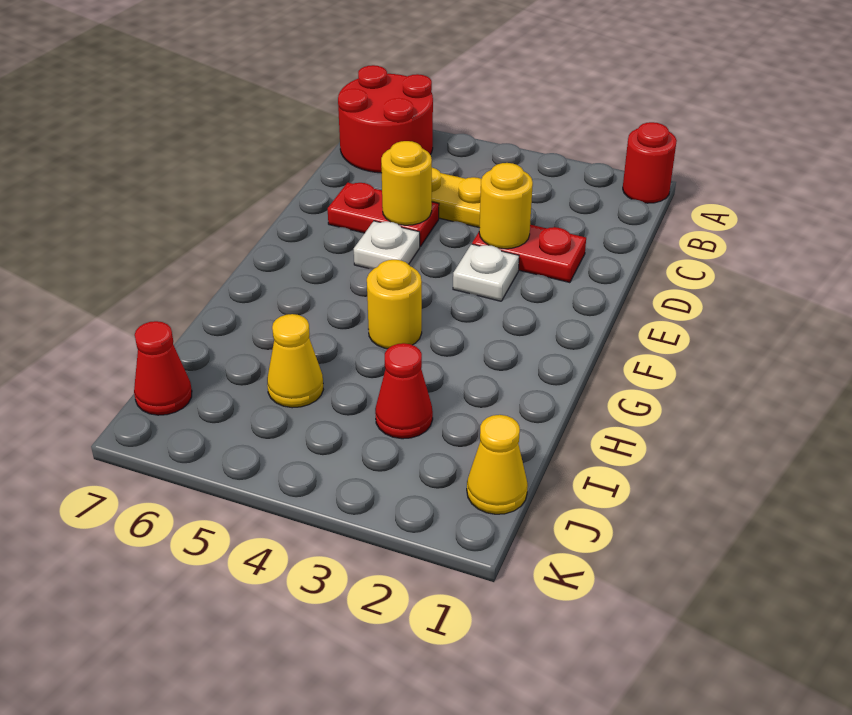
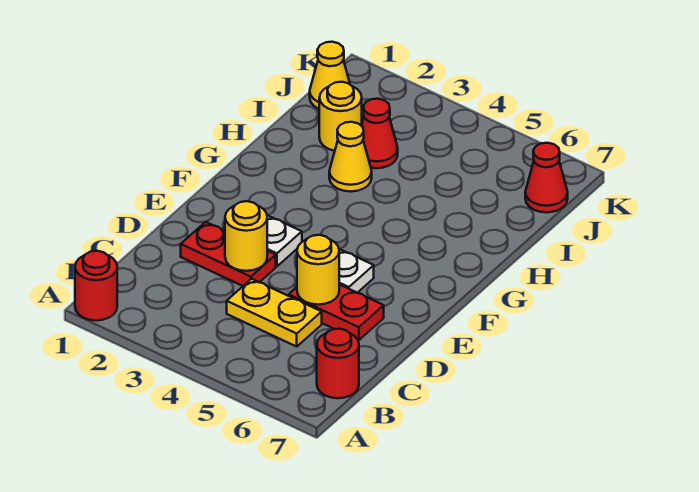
red 2x2 round brick [338,65,433,173] -> red 1x1 round brick [317,329,359,398]
yellow 1x1 round brick [367,260,422,349] -> yellow 1x1 round brick moved to [319,82,362,151]
yellow 1x1 cone [267,314,323,408] -> yellow 1x1 cone moved to [329,122,372,192]

